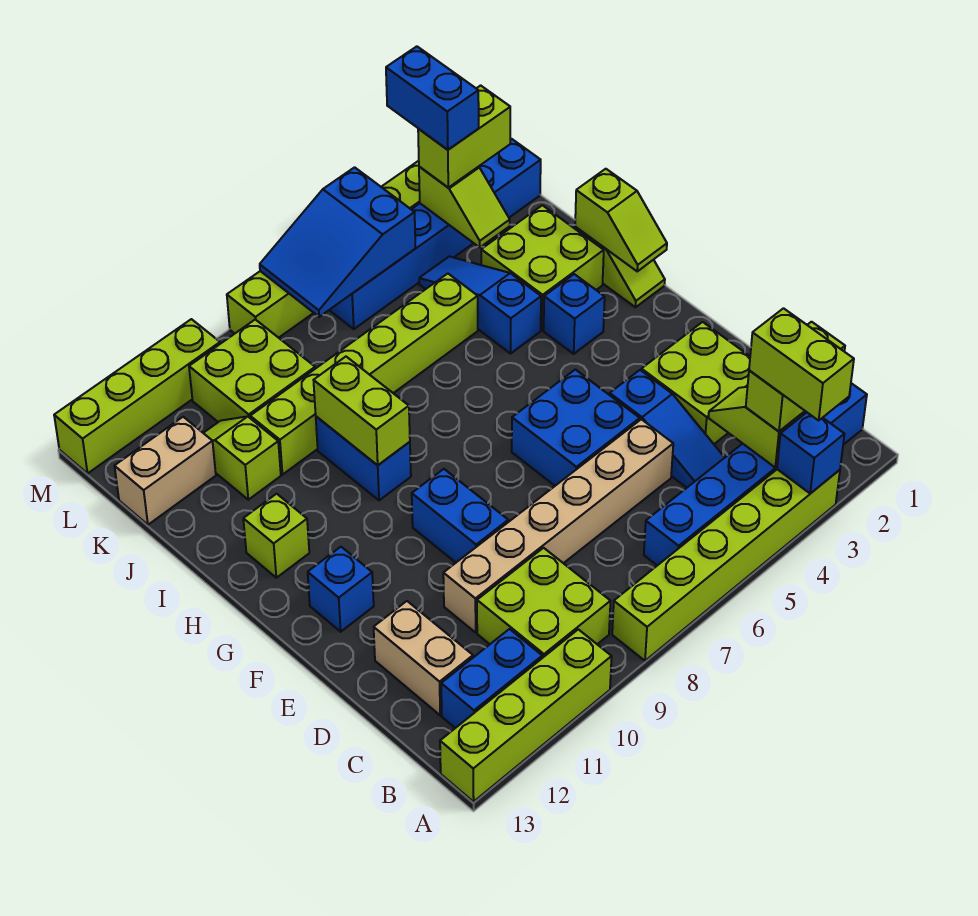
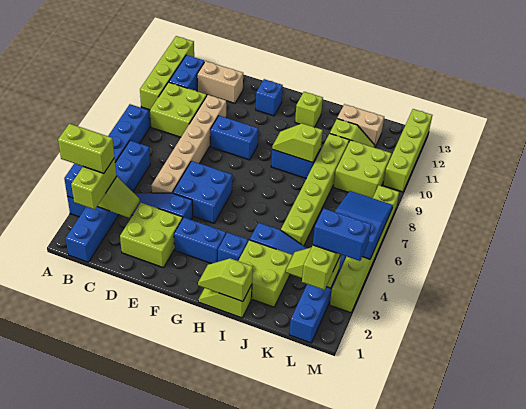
lime 1x6 brick [612,469,840,661] -> blue 1x6 brick [67,104,150,217]
none -> blue 1x2 brick [174,218,226,264]
lime 1x2 brick [314,357,410,465] -> lime 1x2 slope [272,123,323,163]
tan 1x2 brick [115,417,216,525] -> tan 1x2 brick turned to [337,104,384,147]

